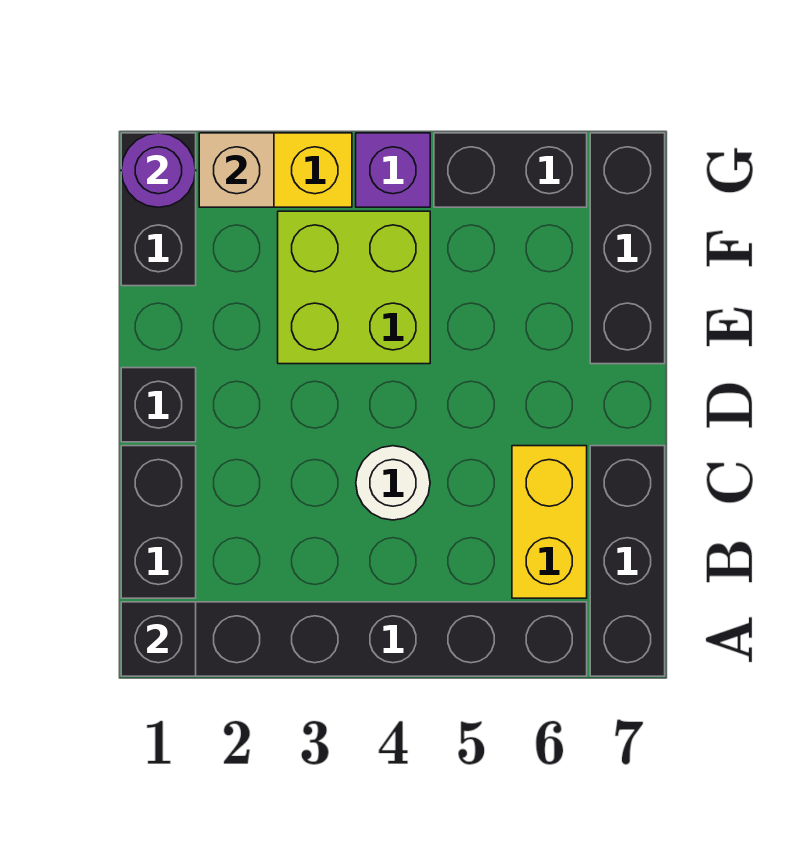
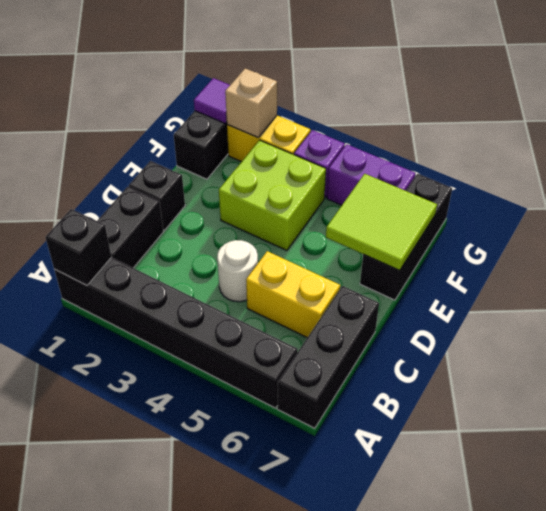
yellow 1x2 brick [512,446,587,598] -> yellow 1x2 brick turned to [246,251,340,338]
none -> lime 2x2 tile [326,174,437,270]
purple 1x1 round brick [121,133,196,207] -> purple 1x1 tile [194,78,230,124]
black 1x2 brick [434,133,587,207] -> purple 1x2 brick [327,144,416,205]

